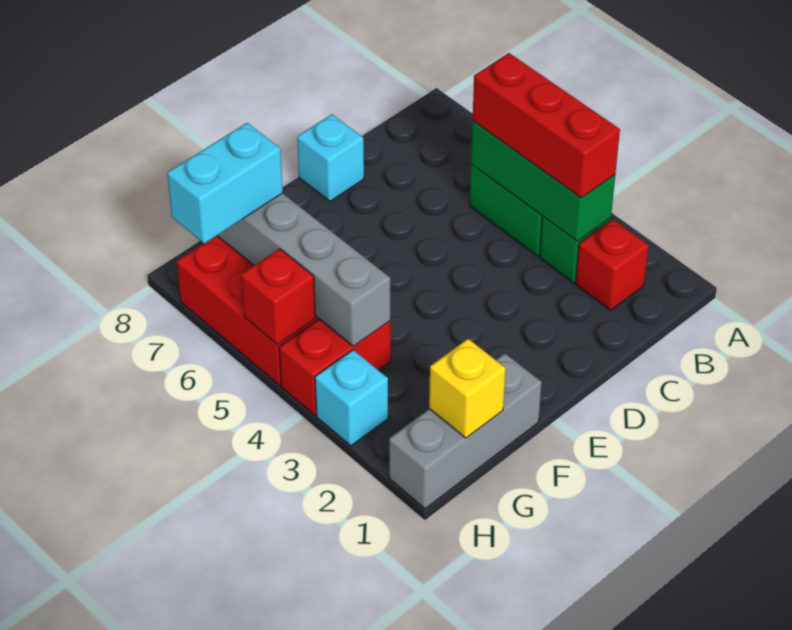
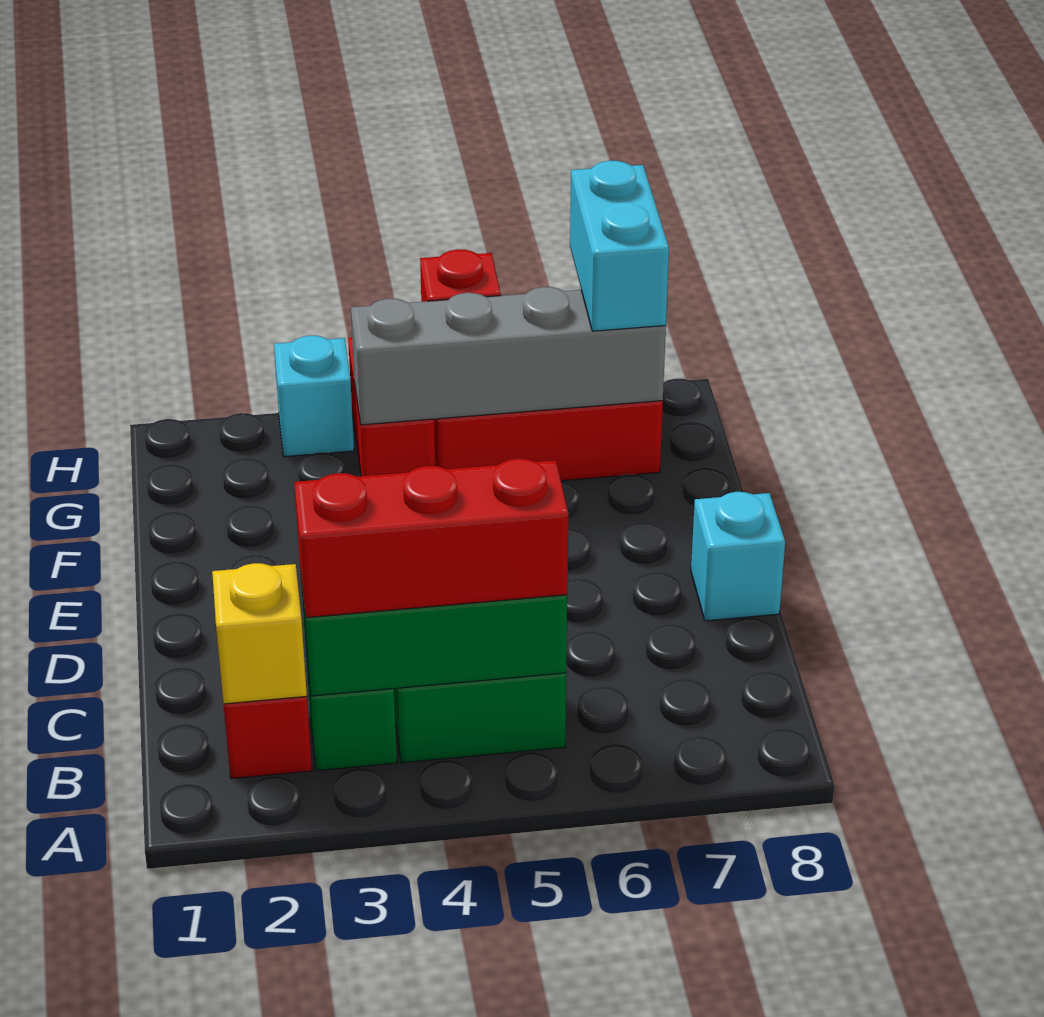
grey 1x3 brick [389,354,542,509] -> none
yellow 1x1 brick [429,339,506,438] -> yellow 1x1 brick moved to [212,563,307,704]

